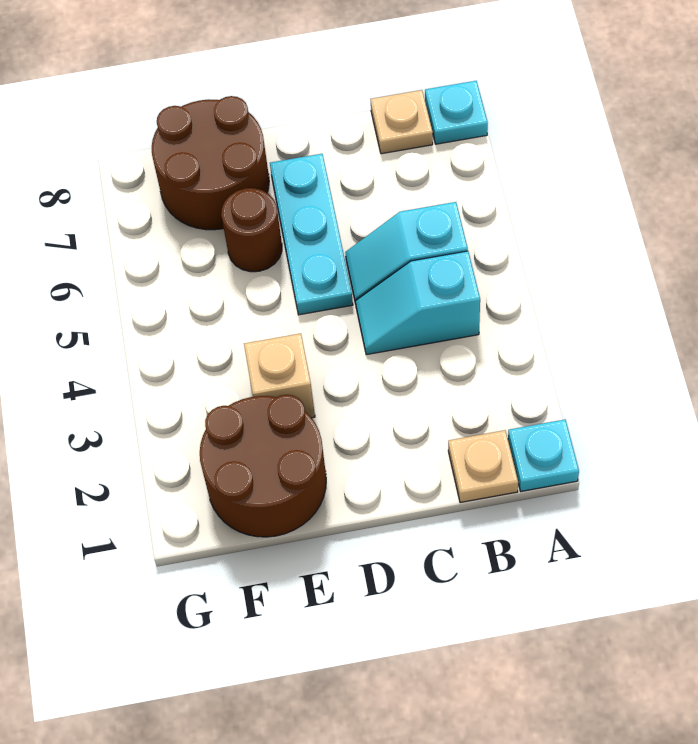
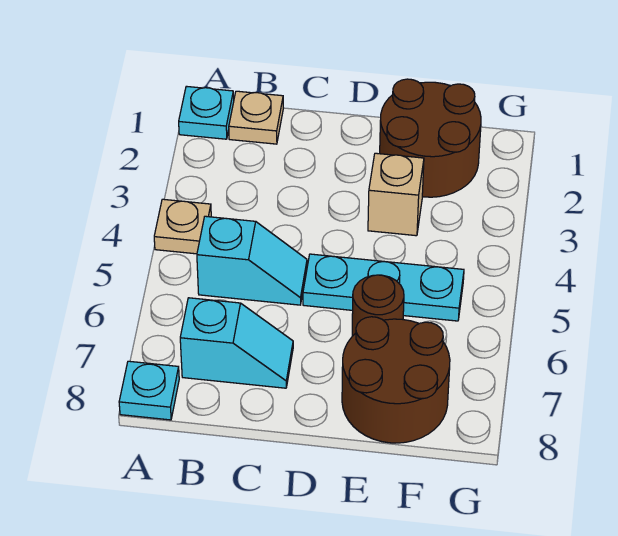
cyan 1x2 slope [355,251,480,355] -> cyan 1x2 slope moved to [180,298,293,388]
tan 1x1 plate [370,90,433,154] -> tan 1x1 plate moved to [154,199,211,254]
cyan 1x3 plate [270,154,353,315] -> cyan 1x3 plate turned to [303,254,464,321]

